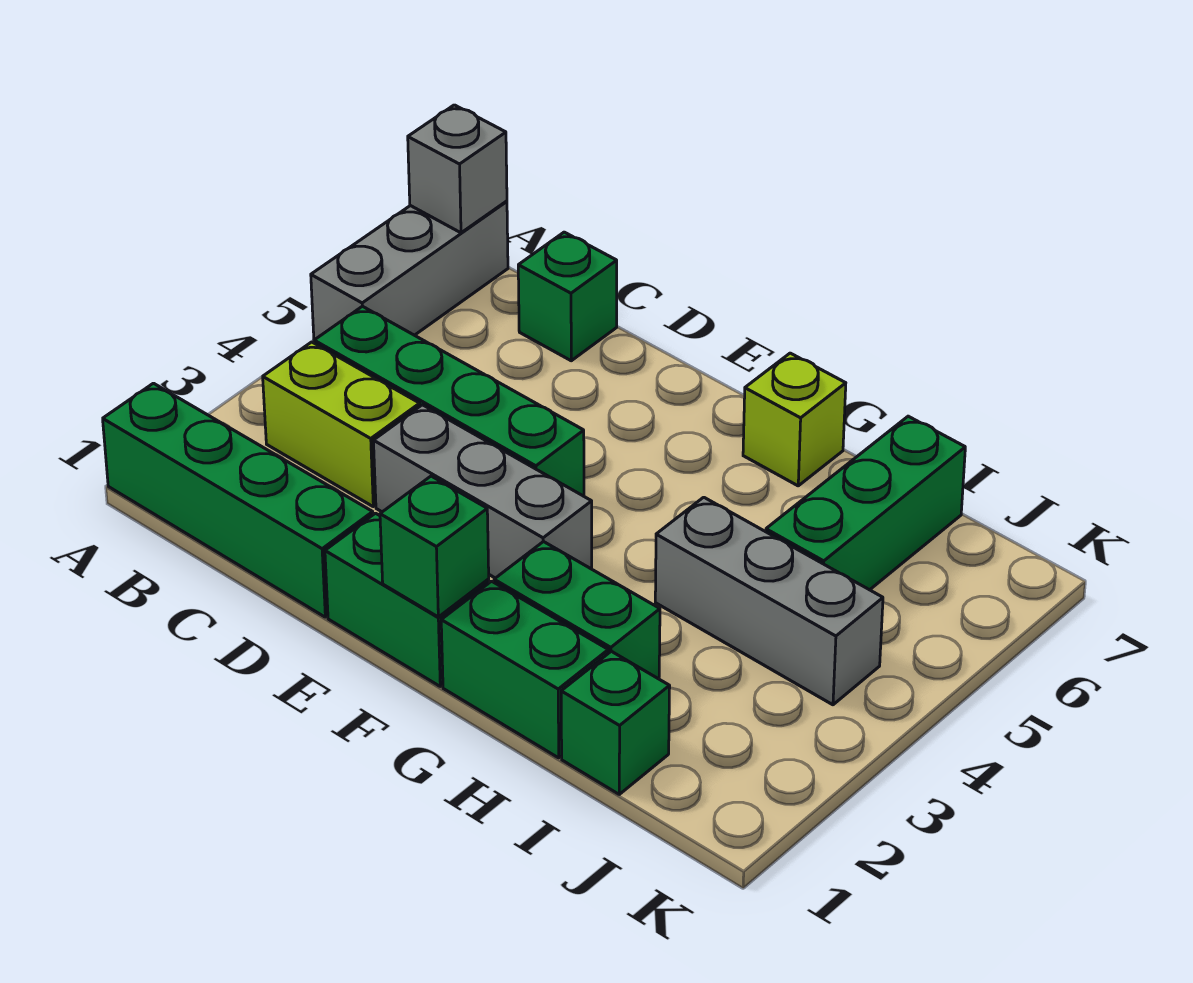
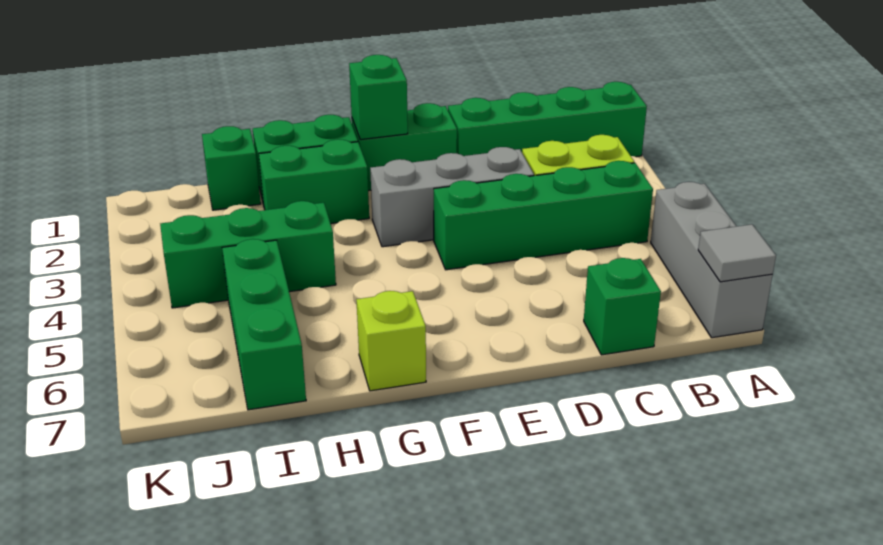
grey 1x1 brick [408,105,507,233] -> grey 1x1 tile [698,224,776,282]
grey 1x3 brick [655,497,883,705] -> green 1x3 brick [160,201,336,308]

